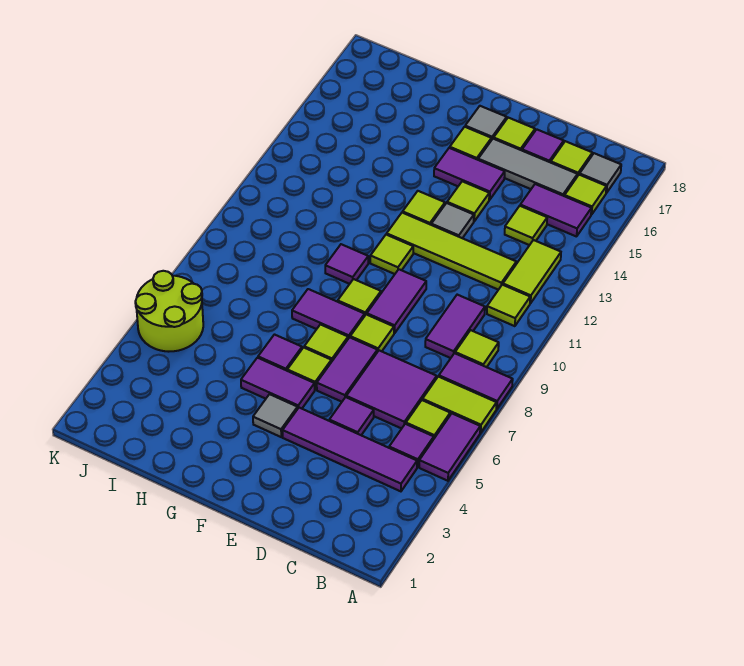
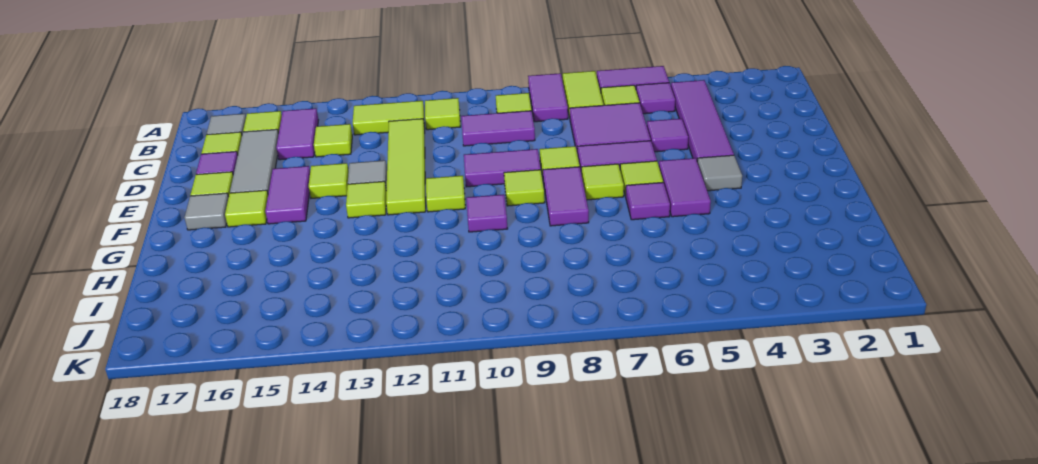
lime 2x2 round brick [135,271,203,352] -> none

